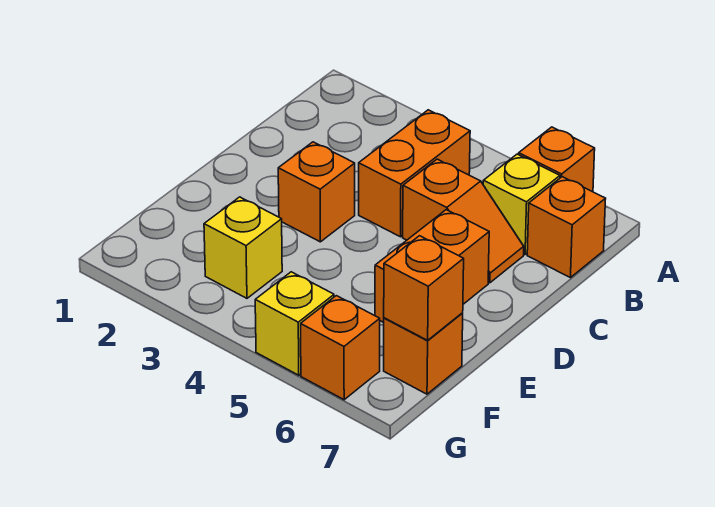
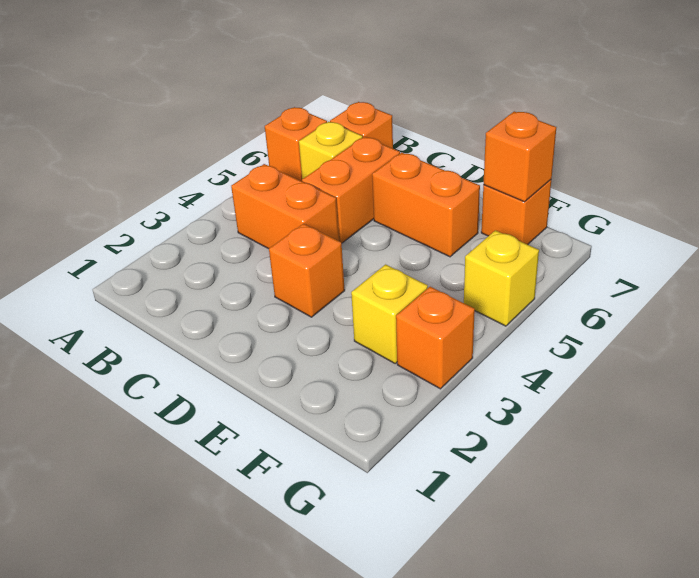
orange 1x2 slope [403,159,524,283] -> orange 1x2 brick [302,137,400,243]
orange 1x1 brick [301,296,380,400] -> orange 1x1 brick moved to [396,287,475,389]

